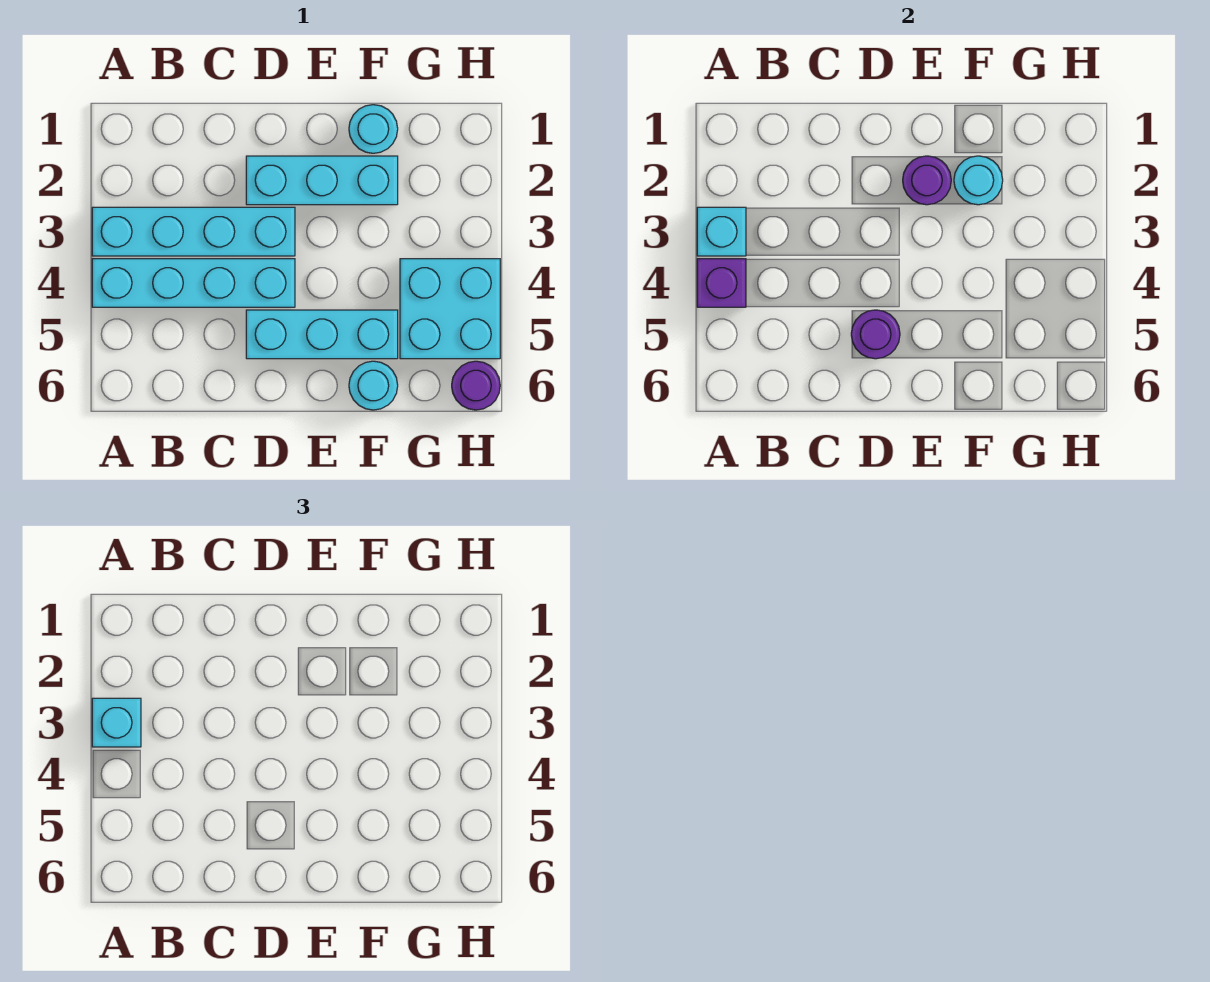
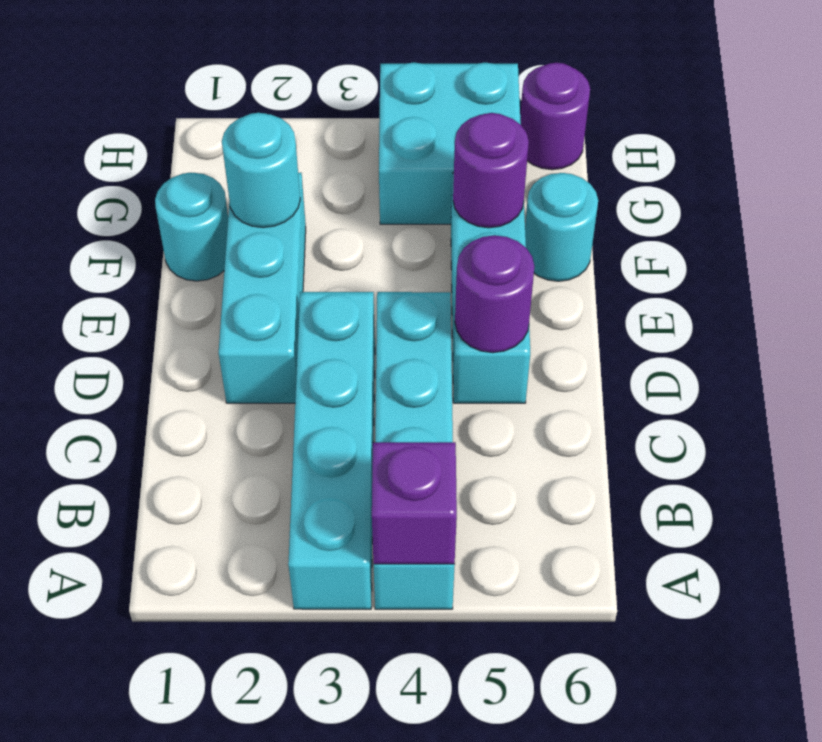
cyan 1x1 brick [697,207,746,256] -> none
cyan 1x1 brick [92,698,141,747] -> none
purple 1x1 round brick [903,156,951,205] -> purple 1x1 round brick moved to [453,113,529,228]

